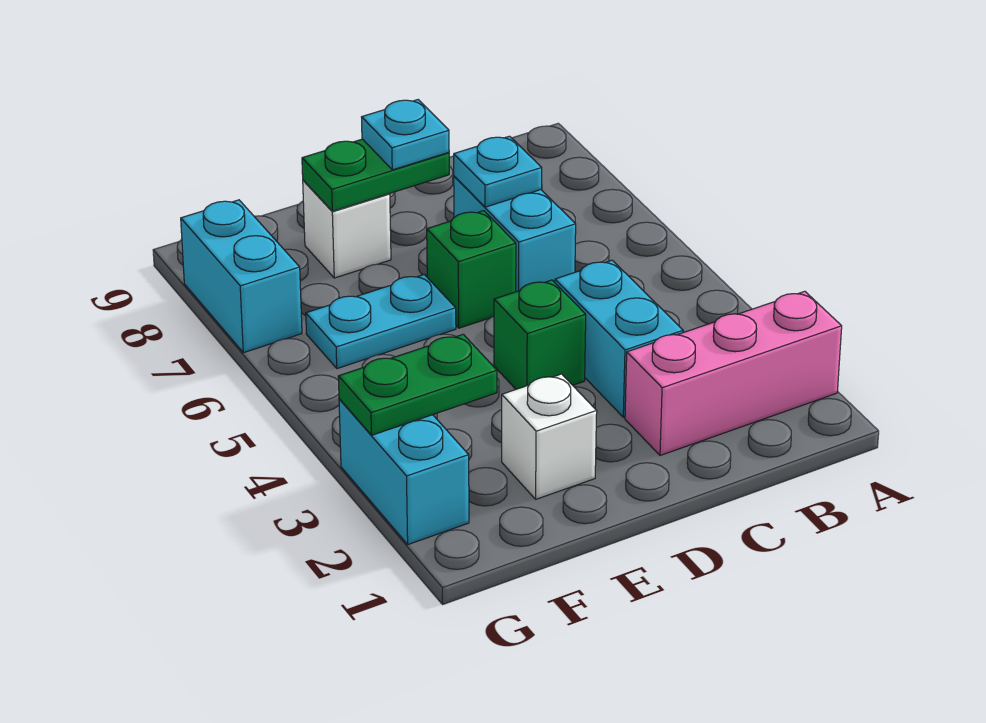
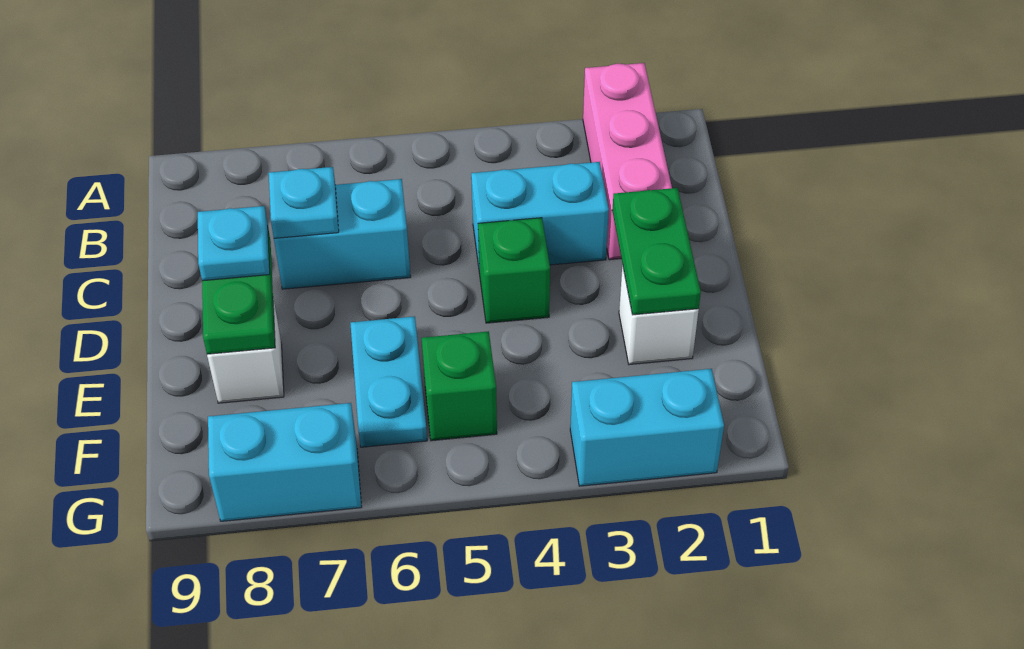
green 1x1 brick [427,211,516,328] -> green 1x1 brick moved to [422,331,497,441]
green 1x2 plate [338,334,497,435] -> green 1x2 plate moved to [612,188,701,315]

